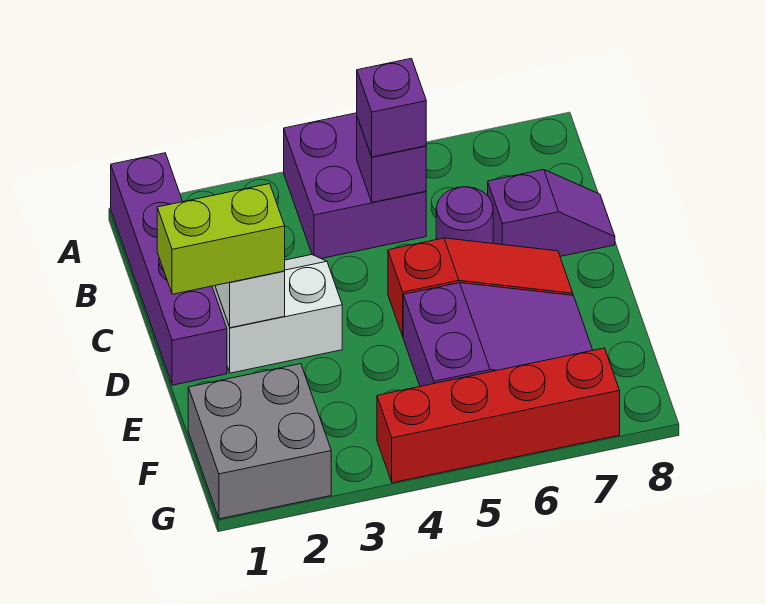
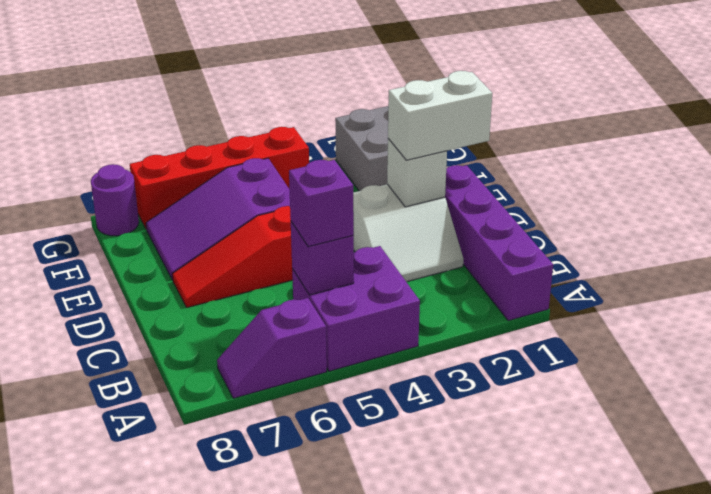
purple 1x1 round brick [436,187,493,244] -> purple 1x1 round brick moved to [91,164,139,236]
purple 1x2 slope [488,170,615,256] -> purple 1x2 slope moved to [217,298,327,398]
lime 1x2 brick [157,184,285,294] -> white 1x2 brick [388,71,492,160]

